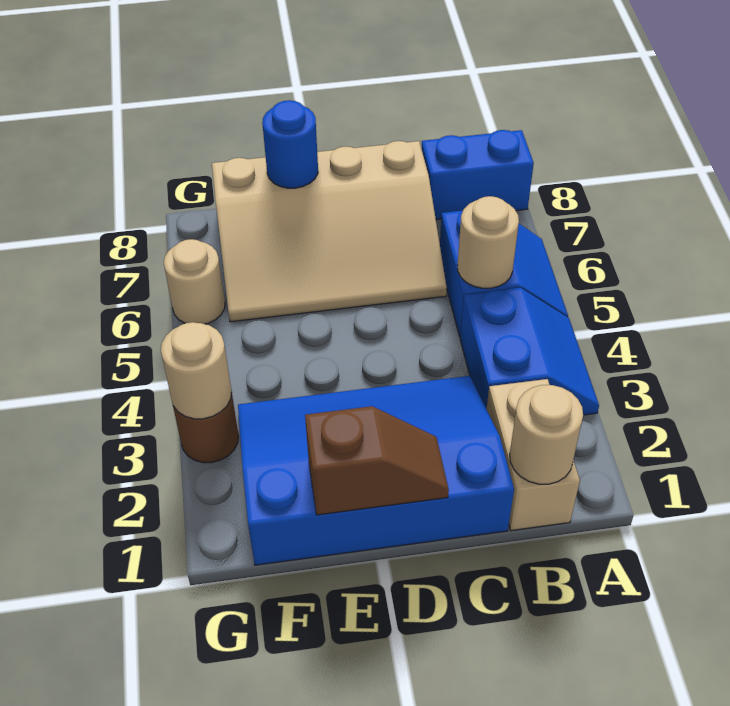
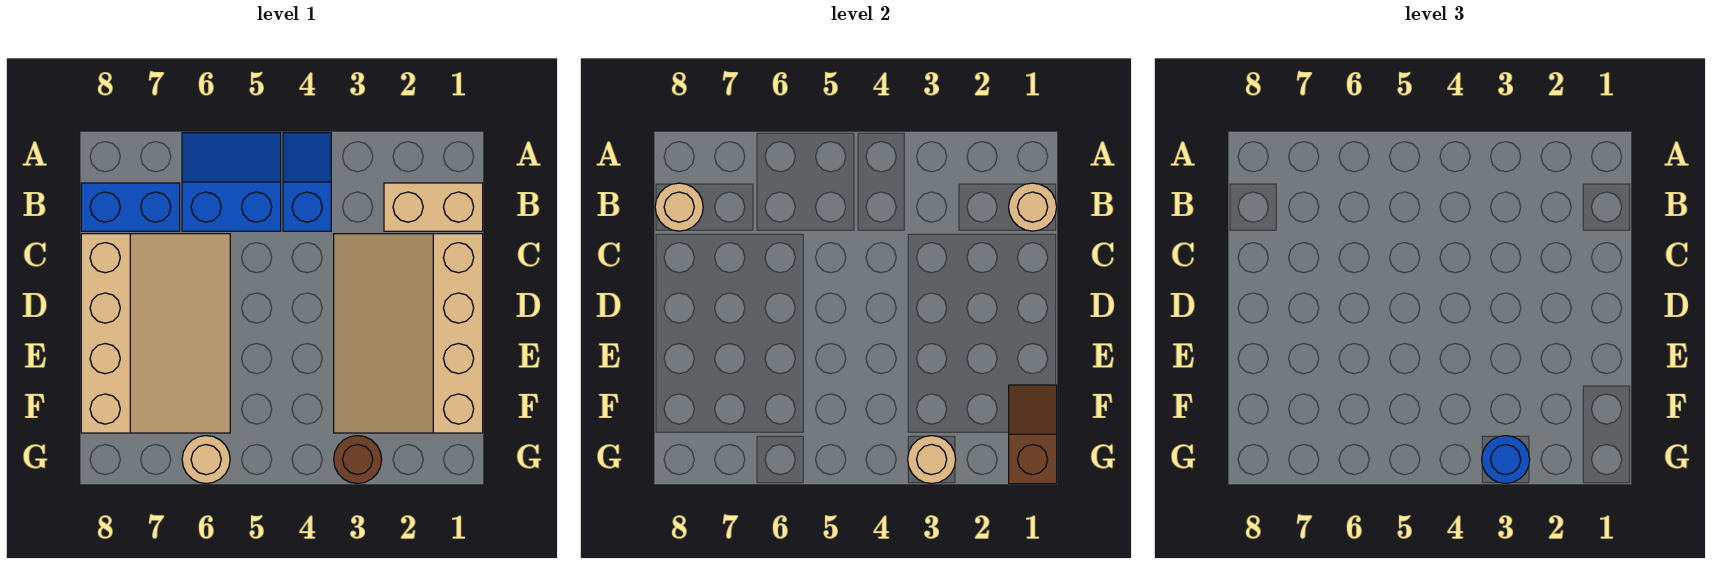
blue 2x2 slope [460,288,599,415] -> blue 1x2 slope [283,133,331,231]
blue 1x2 brick [421,130,534,220] -> blue 1x2 brick turned to [81,183,180,231]
tan 1x1 round brick [458,196,519,288] -> tan 1x1 round brick moved to [655,183,703,231]
blue 3x4 slope [238,376,514,565] -> tan 3x4 slope [334,234,483,433]
brown 1x2 slope [305,406,449,515] -> brown 1x2 slope moved to [1009,385,1057,484]
blue 1x1 round brick [262,100,318,188] -> blue 1x1 round brick moved to [1482,436,1530,484]

